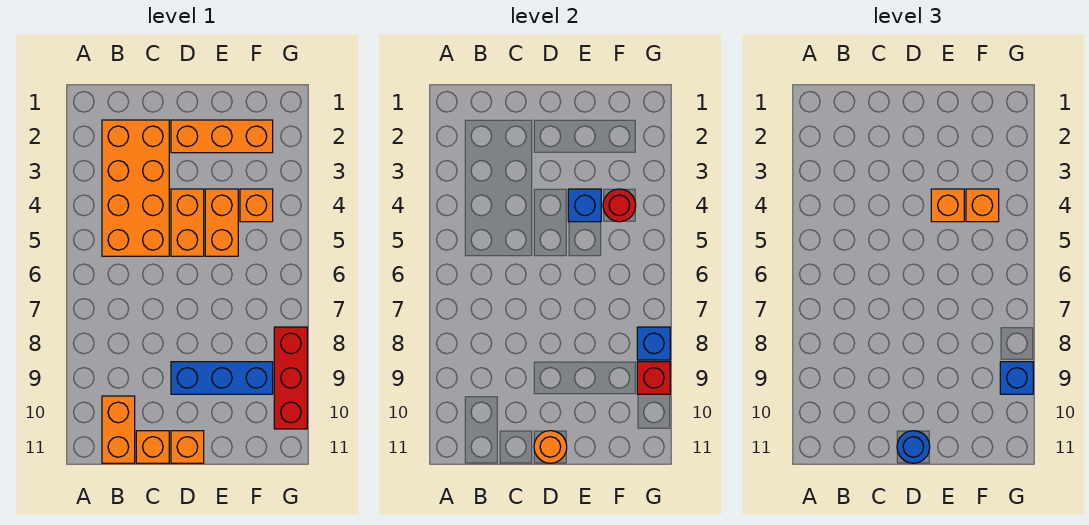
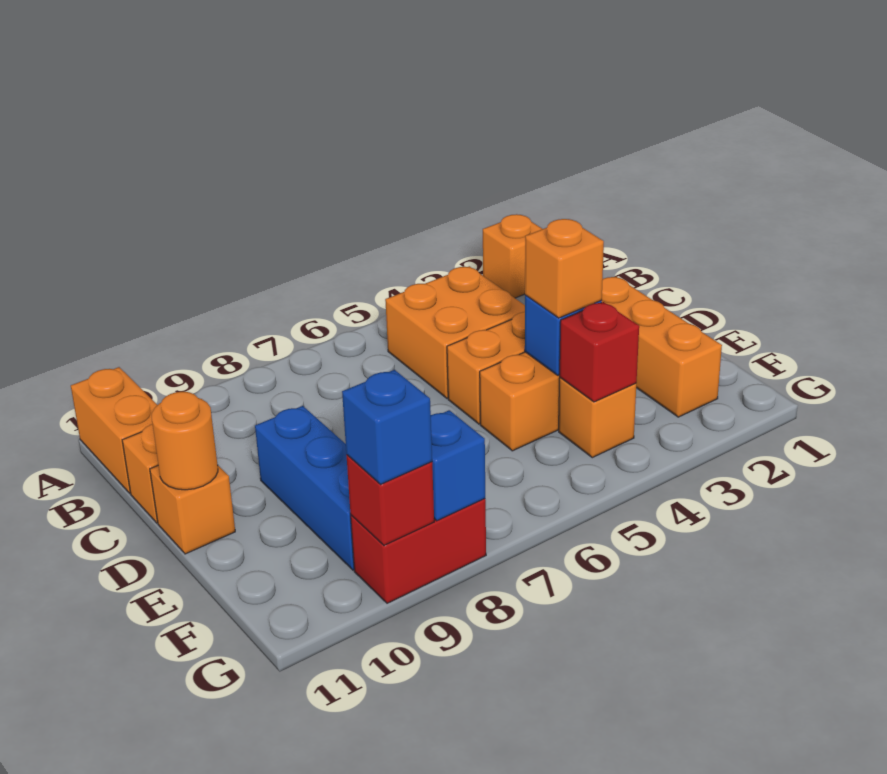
orange 2x4 brick [102,120,169,256] -> orange 2x2 brick [385,266,525,398]
orange 1x2 brick [102,396,135,463] -> orange 1x2 brick turned to [71,367,157,493]
blue 1x1 round brick [897,431,930,463] -> none
red 1x1 round brick [603,189,636,222] -> red 1x1 brick [560,302,639,402]
orange 1x1 brick [966,189,999,222] -> orange 1x1 brick moved to [483,214,542,298]
red 1x3 brick [274,327,307,429] -> red 1x2 brick [351,499,486,603]

